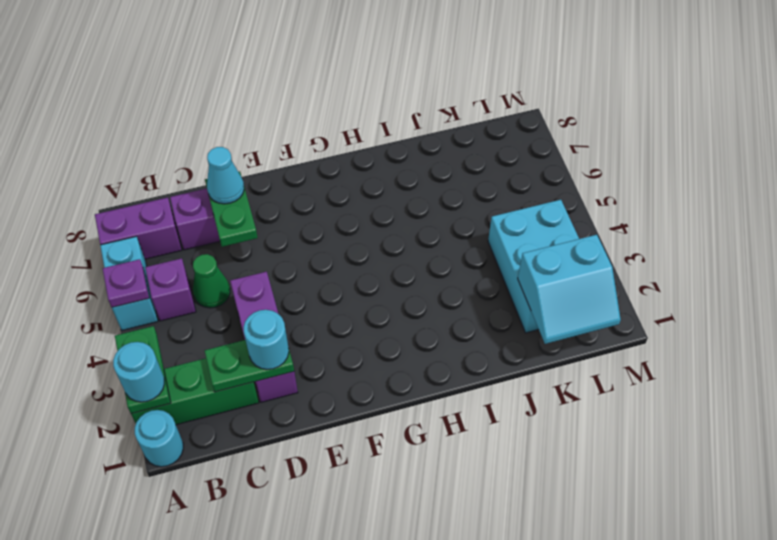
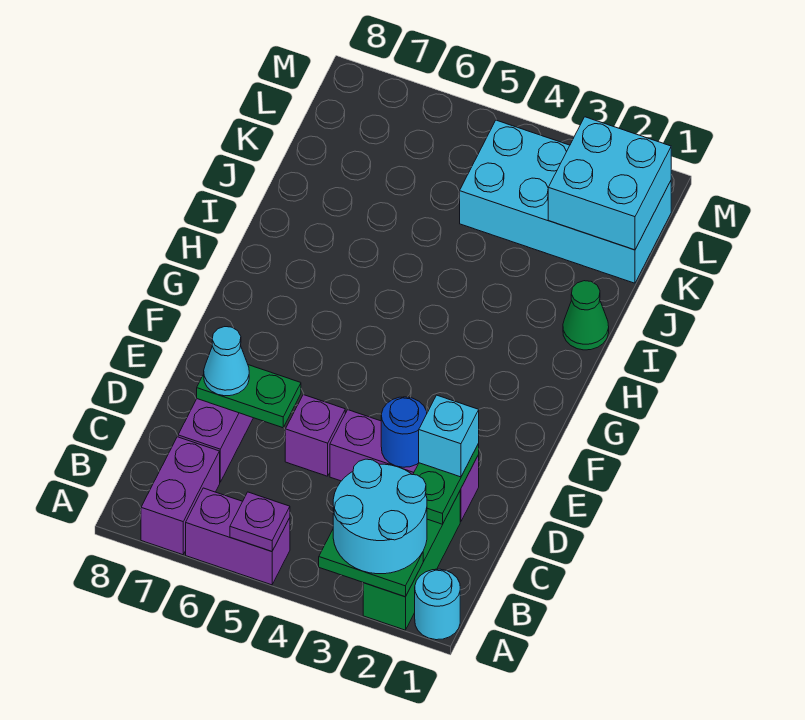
cyan 1x1 round brick [113,342,164,402] -> cyan 2x2 round brick [333,459,427,574]
cyan 1x2 brick [100,236,158,330] -> purple 1x2 brick [186,488,290,585]
purple 1x1 brick [145,258,196,321] -> purple 1x1 brick moved to [285,395,345,476]
green 1x1 cone [193,254,230,308] -> green 1x1 cone moved to [563,281,609,350]
cyan 1x1 round brick [243,310,289,369] -> cyan 1x1 brick [419,395,479,477]
none -> blue 1x1 round brick [381,397,427,467]
cyan 2x2 slope [518,235,621,344] -> cyan 2x2 brick [548,117,671,250]
cyan 2x3 brick [488,200,579,333] -> cyan 2x4 brick [460,120,671,283]

